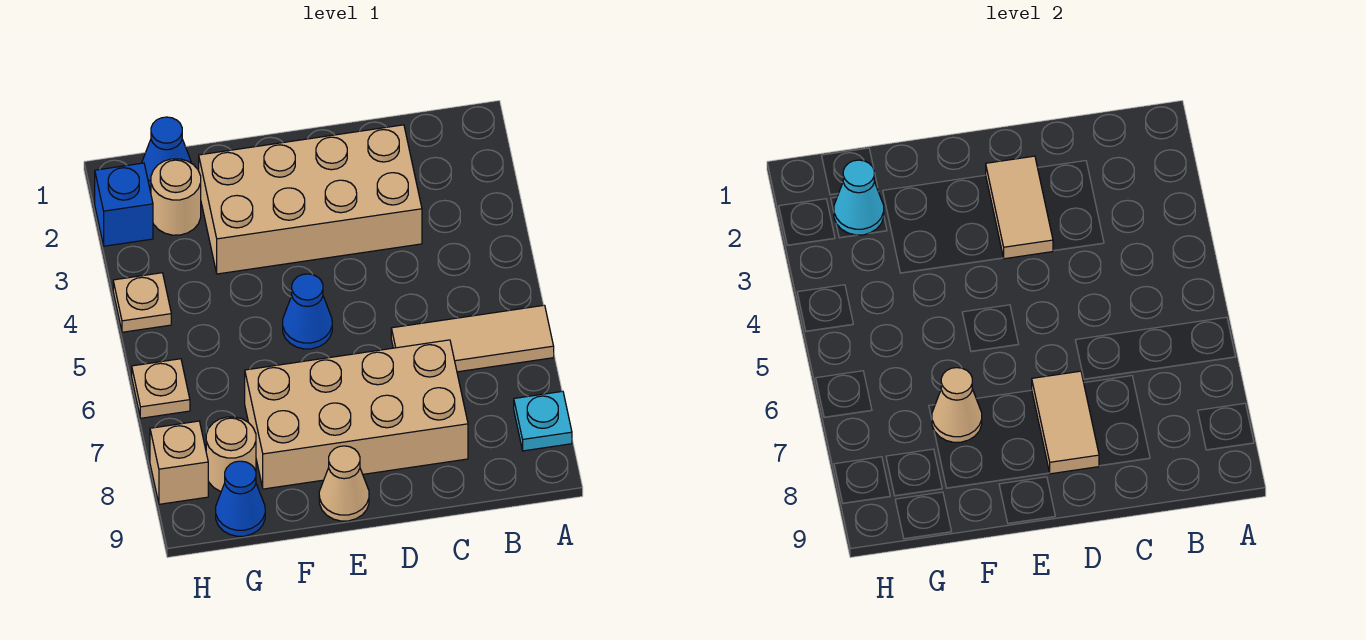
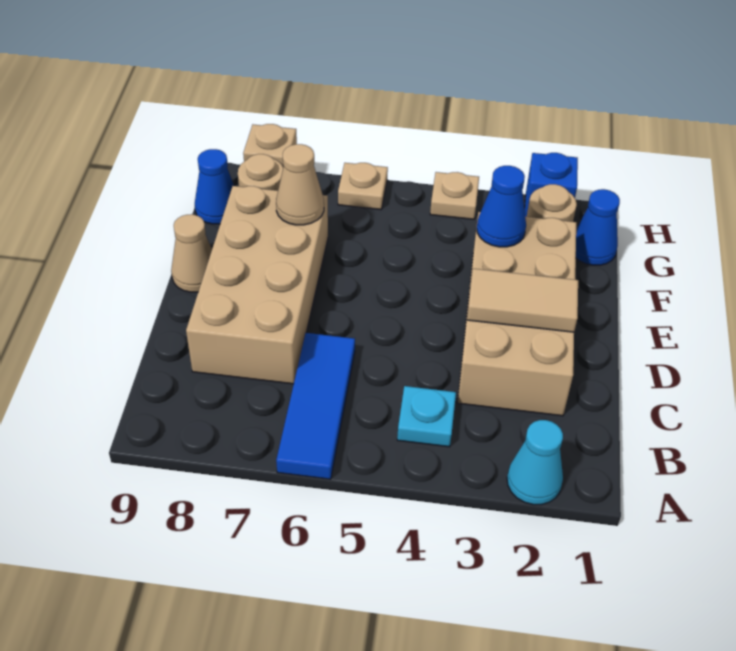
tan 1x3 tile [391,305,554,372] -> blue 1x3 tile [276,333,355,479]
cyan 1x1 plate [514,391,572,451] -> cyan 1x1 plate moved to [397,386,456,447]
tan 1x2 tile [1032,371,1099,474] -> none
blue 1x1 cone [283,274,332,349] -> blue 1x1 cone moved to [477,166,526,247]
cyan 1x1 cone [834,160,884,235] -> cyan 1x1 cone moved to [507,420,563,505]

